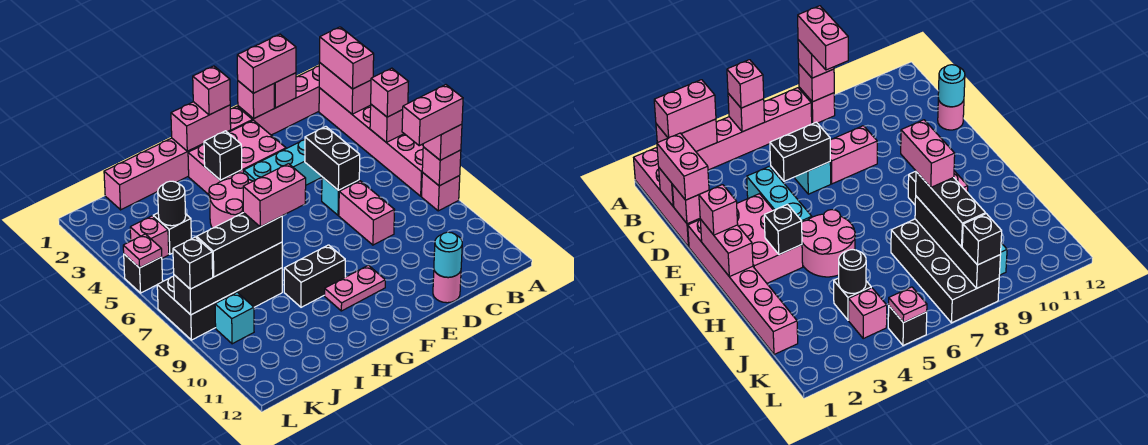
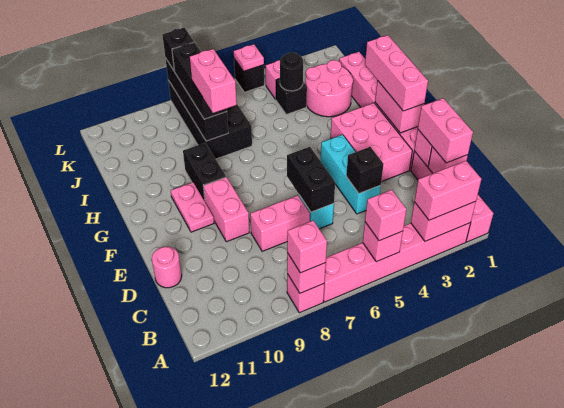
pink 1x2 brick [402,85,463,146] -> pink 1x2 brick moved to [203,177,249,242]
black 1x2 brick [305,127,360,190] -> black 1x2 brick turned to [287,147,335,212]
cyan 1x1 round brick [434,232,462,277] -> none
pink 1x1 brick [193,66,230,115] -> pink 1x3 brick [365,35,428,111]
black 1x1 brick [204,131,242,180] -> black 1x1 brick moved to [346,147,383,193]
pink 2x2 round brick [209,173,253,228] -> pink 2x2 round brick moved to [305,60,353,117]
cyan 1x1 brick [215,292,254,344] -> none

